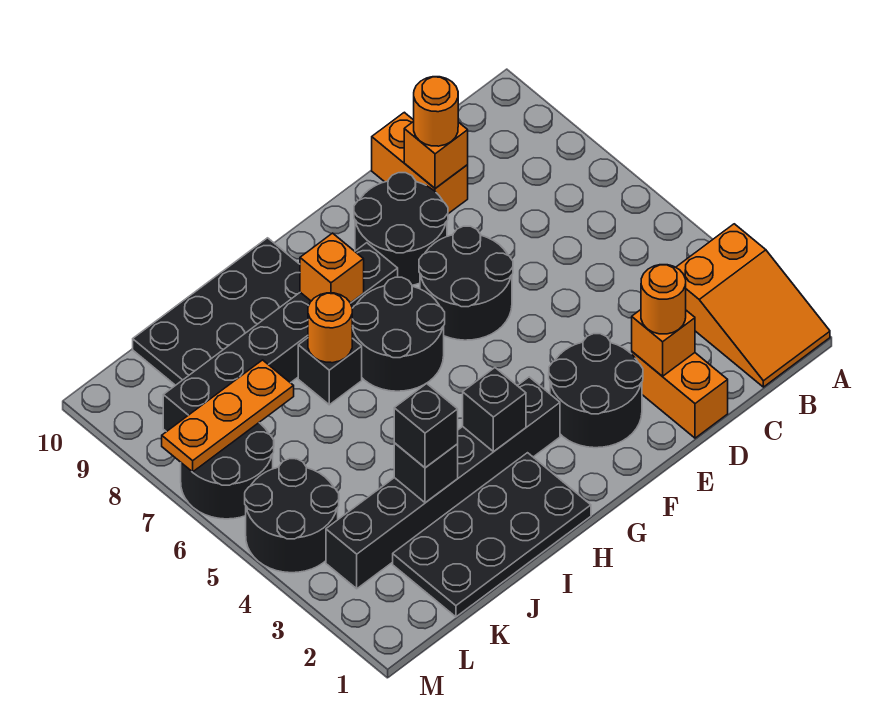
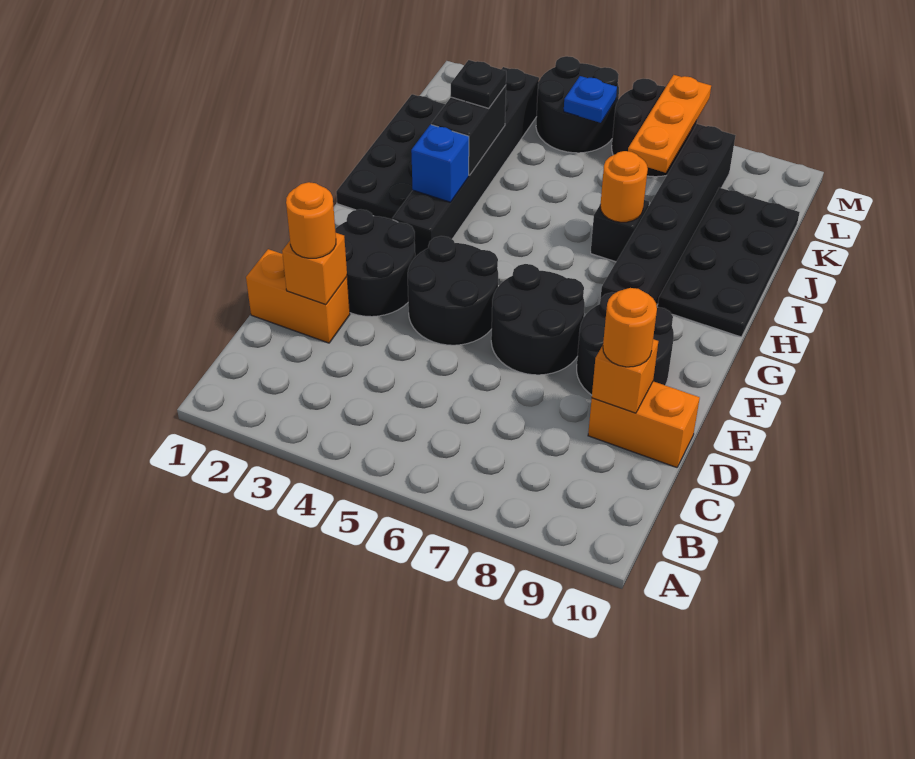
orange 2x3 slope [676,224,830,387] -> none
black 2x2 round brick [352,277,445,391] -> black 2x2 round brick moved to [408,236,498,345]
black 1x1 brick [463,368,526,452] -> blue 1x1 brick [411,125,469,202]
orange 1x1 brick [300,233,364,303] -> none
black 1x1 brick [394,443,458,503] -> black 1x2 brick [431,85,506,175]
black 1x1 brick [394,384,458,468] -> black 1x1 plate [451,60,506,108]
none -> blue 1x1 plate [564,76,617,123]

